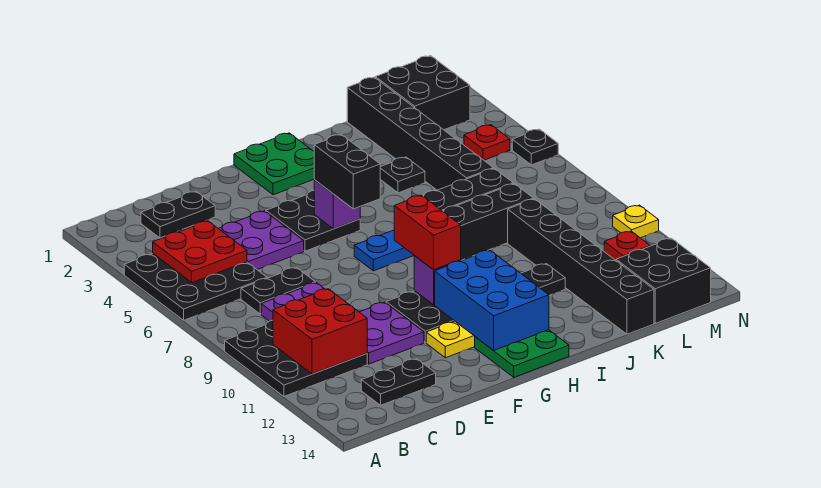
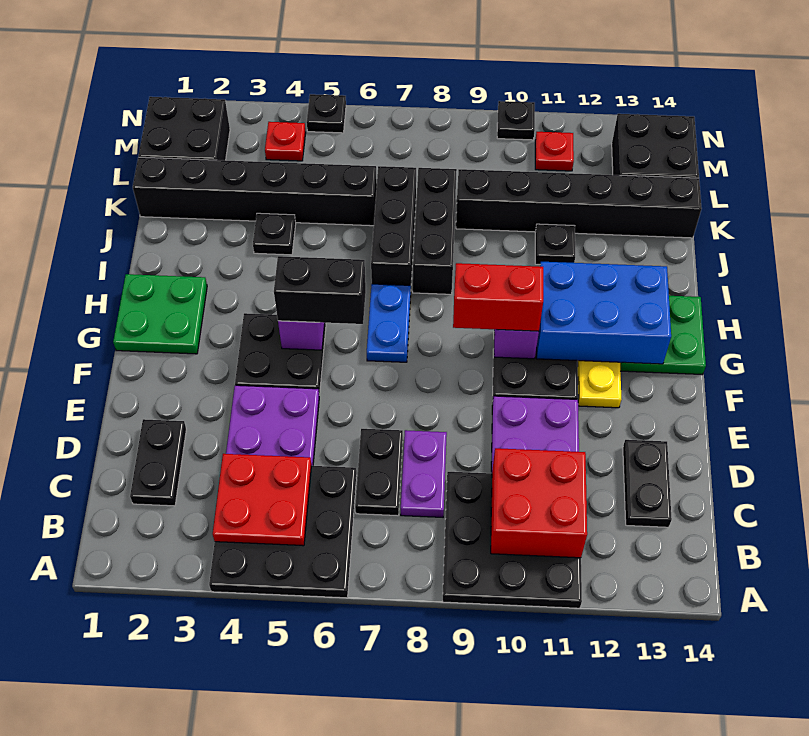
yellow 1x1 plate [613,205,659,238] -> black 1x1 plate [497,101,535,140]

